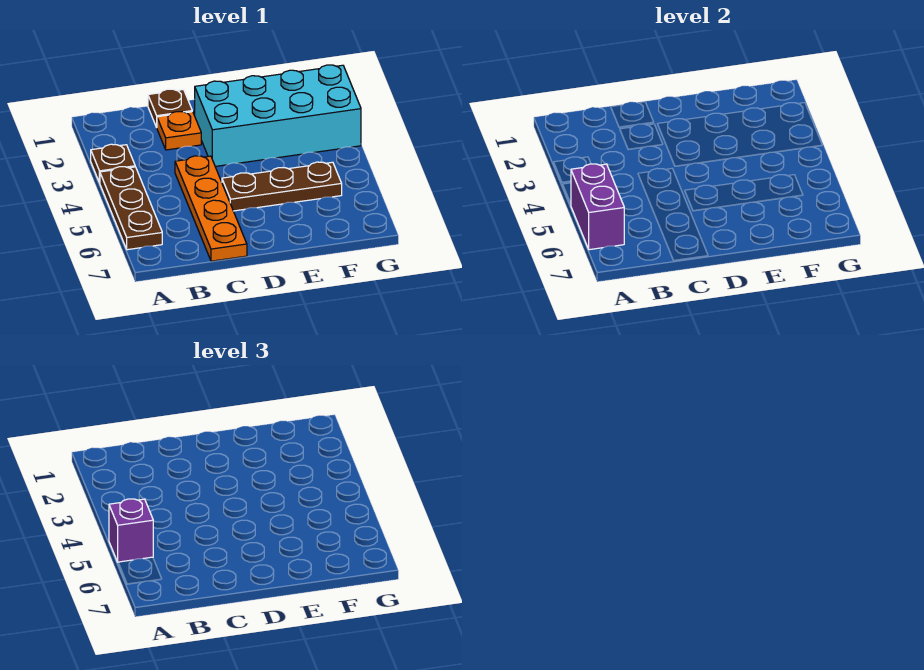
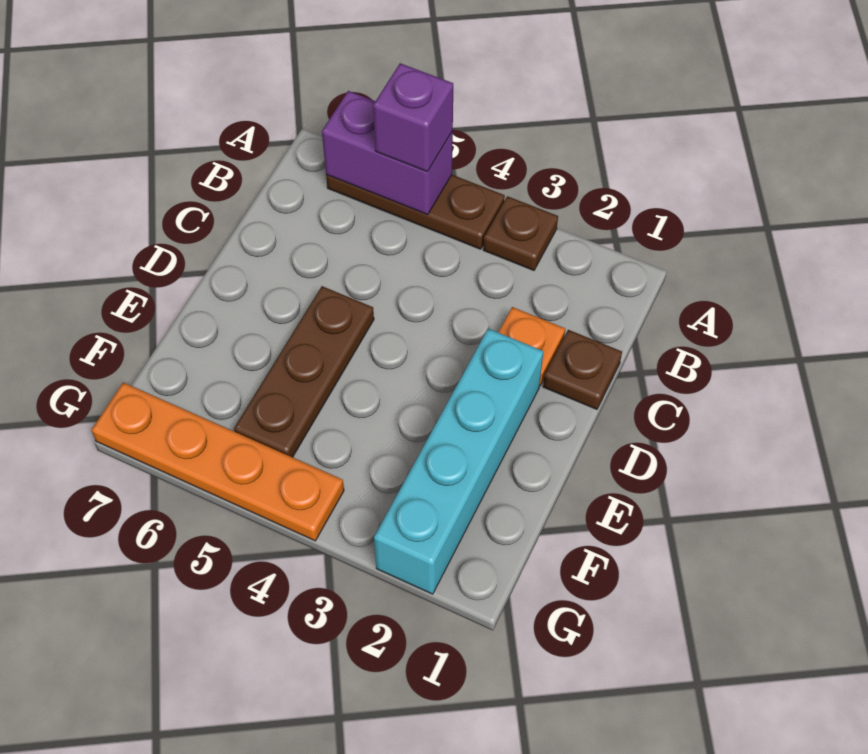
orange 1x4 plate [175,156,247,261] -> orange 1x4 plate moved to [91,383,344,541]
cyan 2x4 brick [195,65,361,166] -> cyan 1x4 brick [374,329,543,594]

